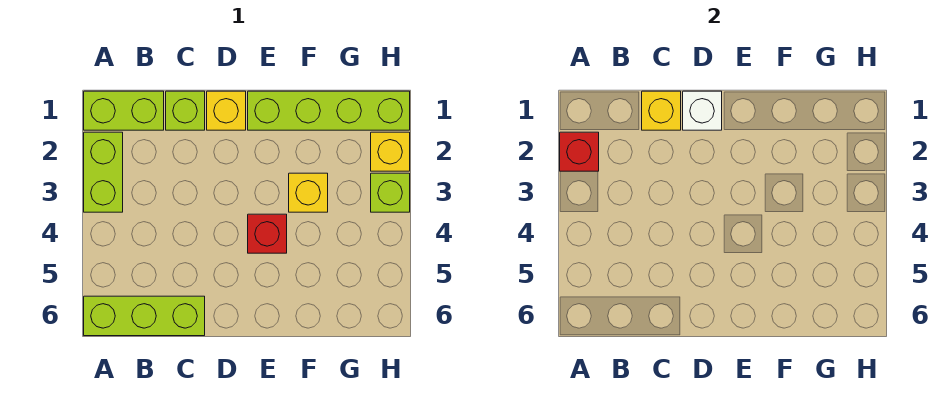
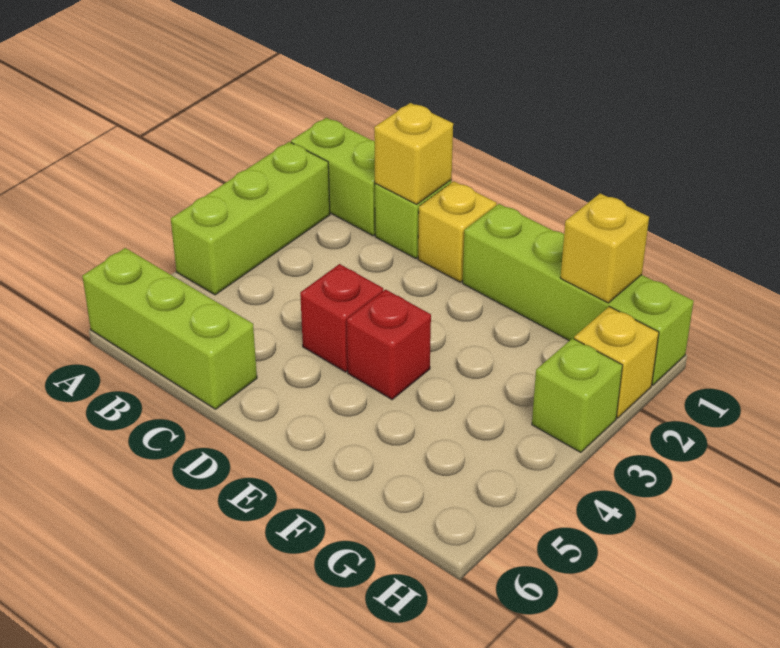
lime 1x2 brick [84,132,123,212] -> lime 1x3 brick [171,142,330,295]
red 1x1 brick [560,132,599,171] -> red 1x1 brick moved to [300,264,383,372]
white 1x1 brick [683,91,722,130] -> none
yellow 1x1 brick [289,173,328,212] -> yellow 1x1 brick moved to [561,193,649,303]

